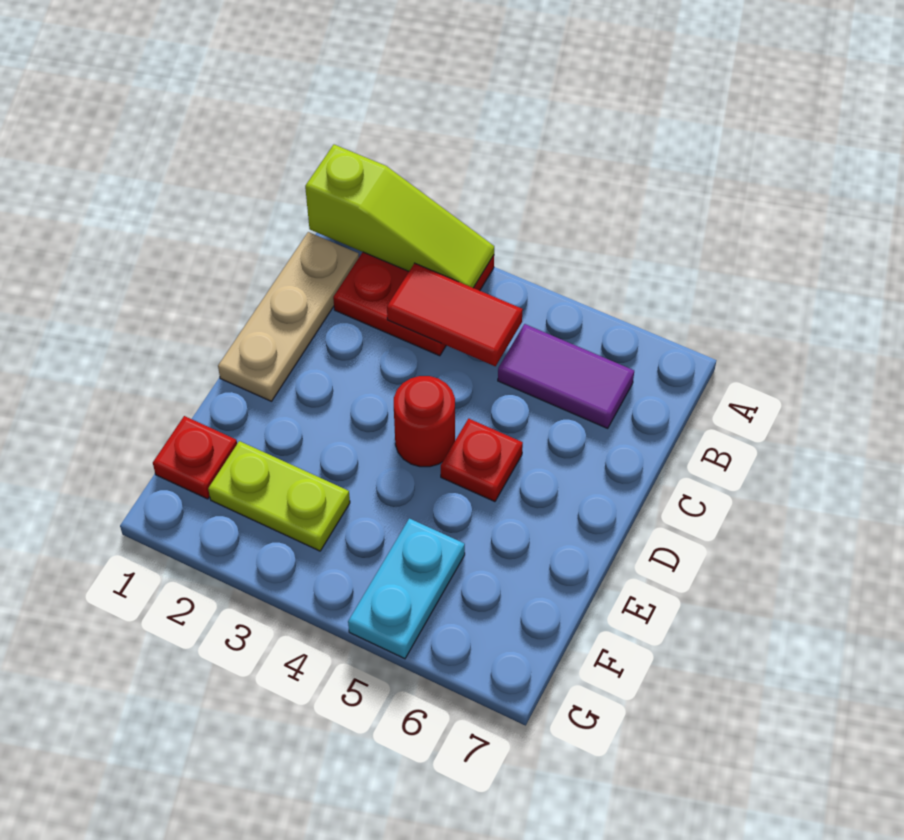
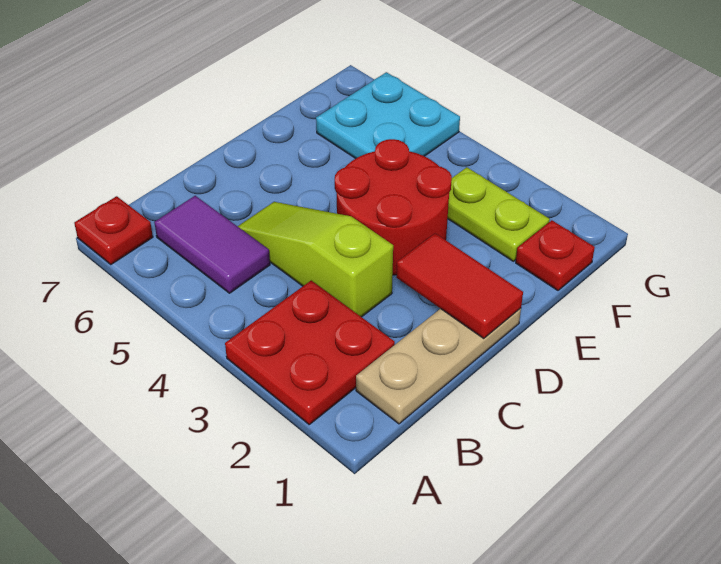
lime 1x3 slope [305,145,494,288] -> lime 1x3 slope moved to [238,202,393,317]
red 1x2 tile [387,263,523,366] -> red 1x2 tile moved to [396,233,523,338]
red 1x1 round brick [394,376,455,467] -> red 2x2 round brick [335,139,452,275]
red 1x1 plate [441,419,523,502] -> red 1x1 plate moved to [74,196,153,264]
cyan 1x2 plate [348,518,465,659] -> cyan 2x2 plate [316,72,460,159]

